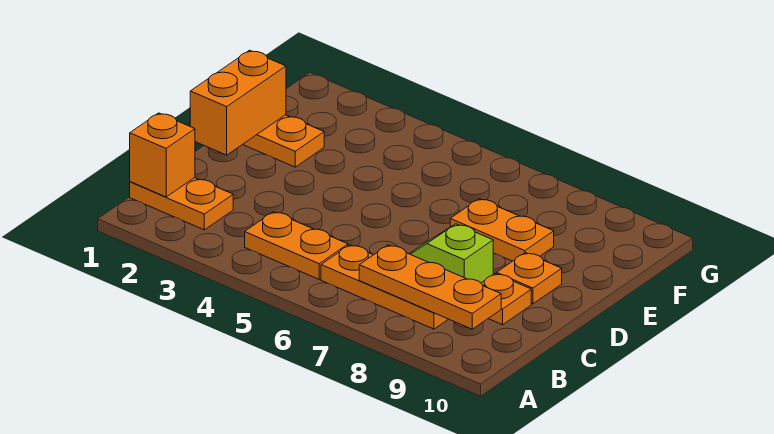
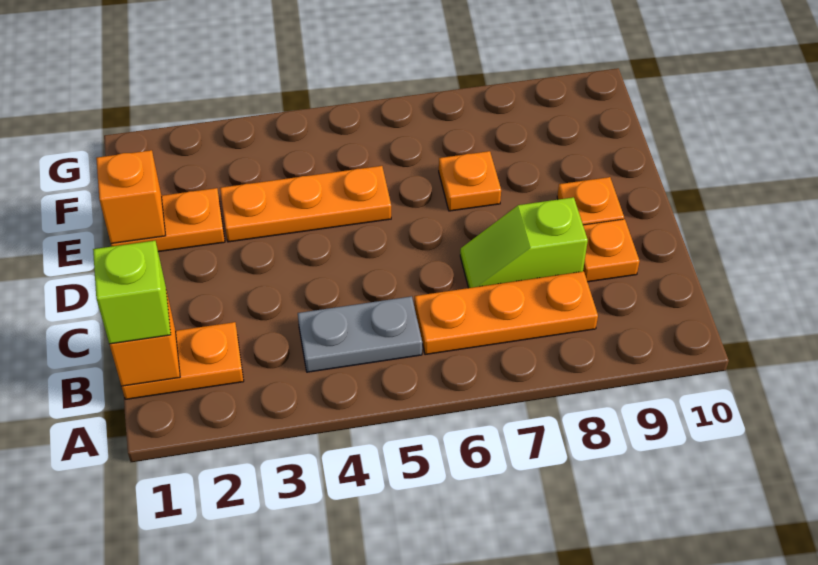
none -> lime 1x1 brick [93,241,171,344]
orange 1x2 plate [245,212,348,279] -> grey 1x2 plate [298,296,422,372]
orange 1x3 plate [359,245,501,329] -> orange 1x3 plate moved to [220,166,391,242]
orange 1x2 brick [190,50,286,155] -> orange 1x1 brick [96,150,166,243]
orange 1x2 plate [450,199,554,261] -> orange 1x1 plate [439,151,501,211]

